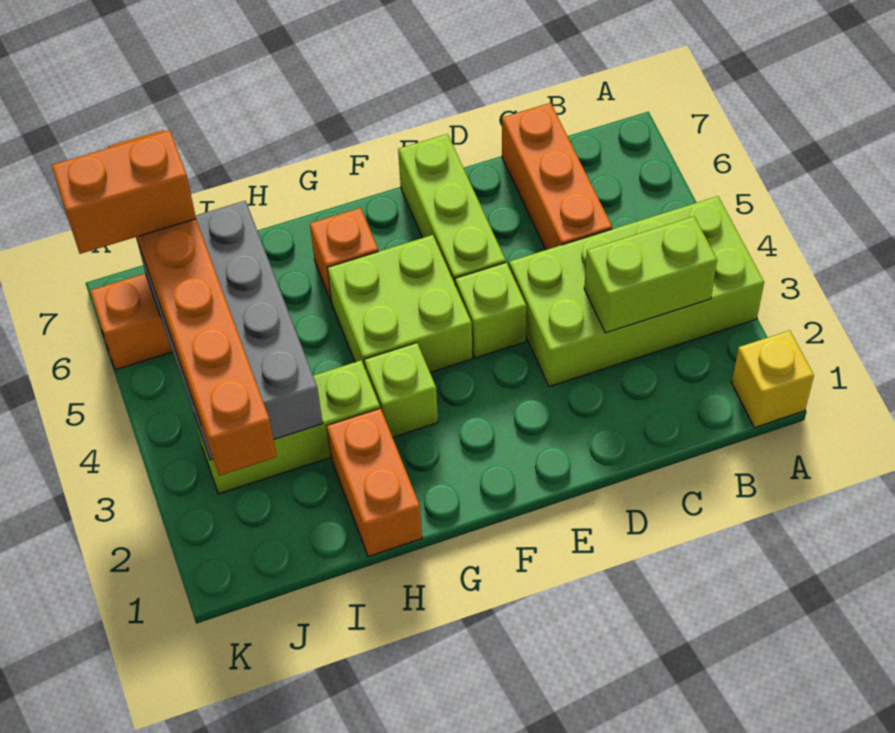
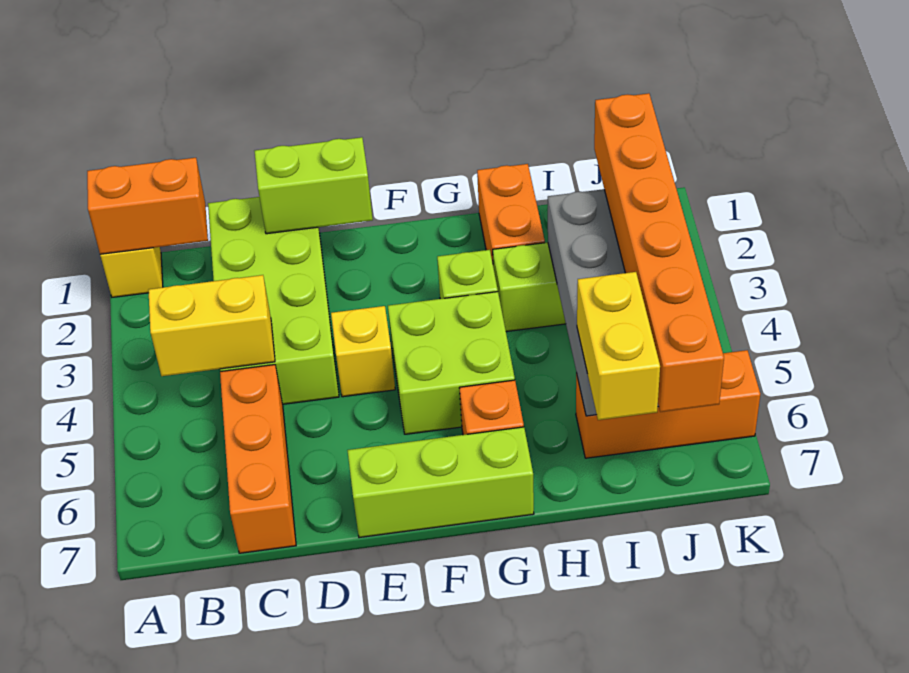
lime 2x4 brick [509,196,764,387] -> lime 2x4 brick turned to [208,197,339,404]
lime 1x2 brick [584,216,717,333] -> lime 1x2 brick moved to [255,137,373,234]
none -> yellow 1x2 brick [148,275,275,376]
lime 1x1 brick [455,262,526,358] -> yellow 1x1 brick [331,306,395,397]
lime 1x3 brick [398,134,506,284] -> lime 1x3 brick turned to [347,427,534,538]
none -> yellow 1x2 brick [577,272,660,420]
orange 1x2 brick [52,130,196,254] -> orange 1x2 brick moved to [87,158,208,254]

